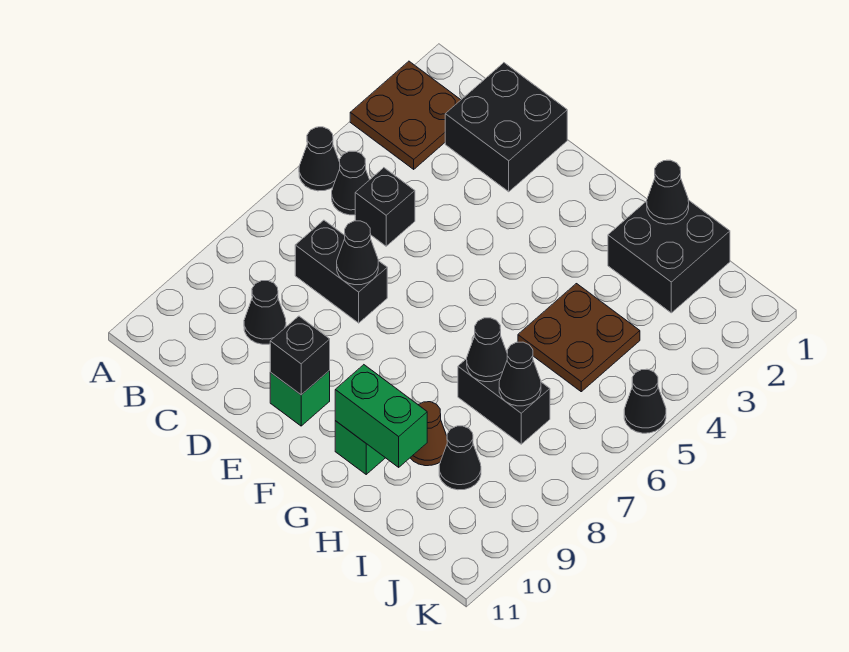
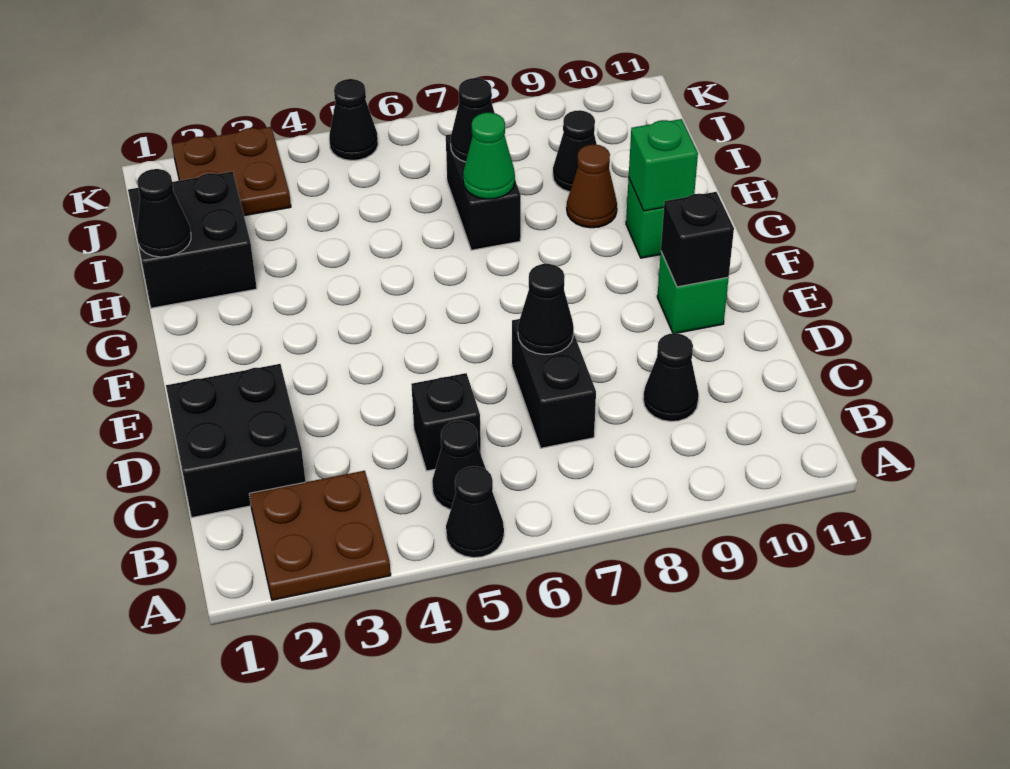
green 1x2 brick [335,365,427,467] -> green 1x1 brick [629,119,698,211]
brown 2x2 plate [518,284,640,392] -> brown 2x2 plate moved to [172,127,291,216]
black 1x1 cone [467,318,507,382] -> green 1x1 cone [463,113,515,199]

